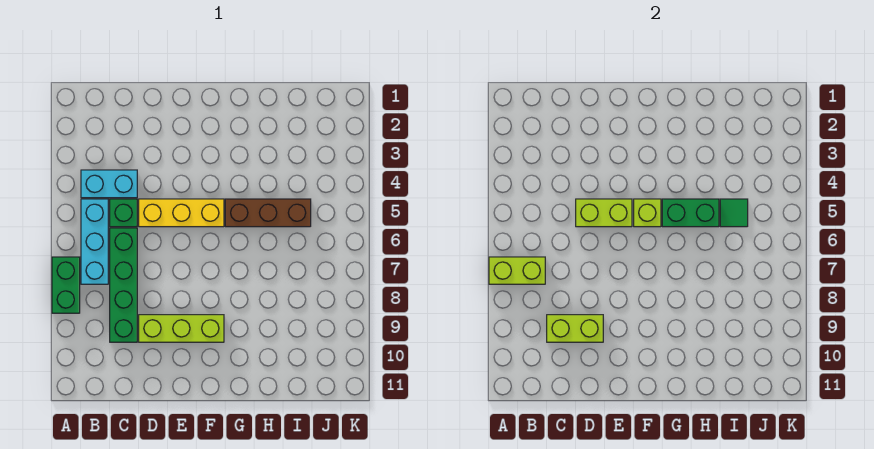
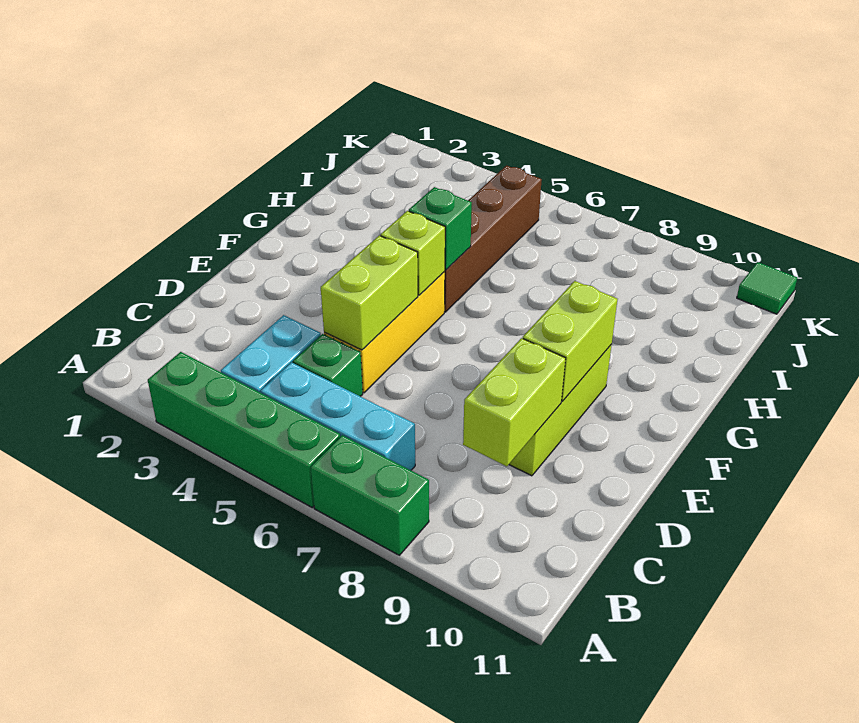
lime 1x2 brick [489,257,545,284] -> lime 1x2 brick moved to [523,281,618,401]
green 1x4 brick [110,228,137,342] -> green 1x4 brick moved to [148,352,340,507]
brown 1x3 brick [225,199,311,227] -> brown 1x4 brick [444,166,542,312]
green 1x2 brick [662,199,719,227] -> green 1x1 brick [409,187,472,270]
green 1x1 tile [720,199,748,227] -> green 1x1 tile moved to [737,262,797,314]

